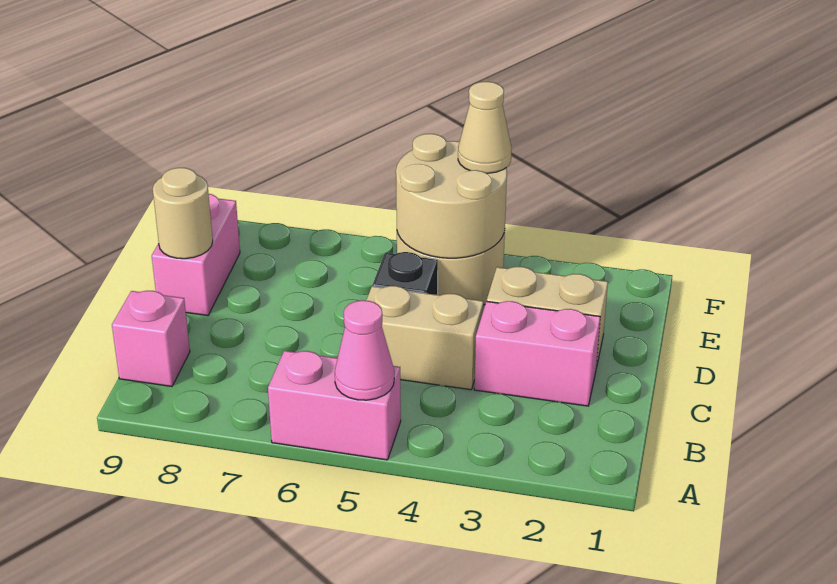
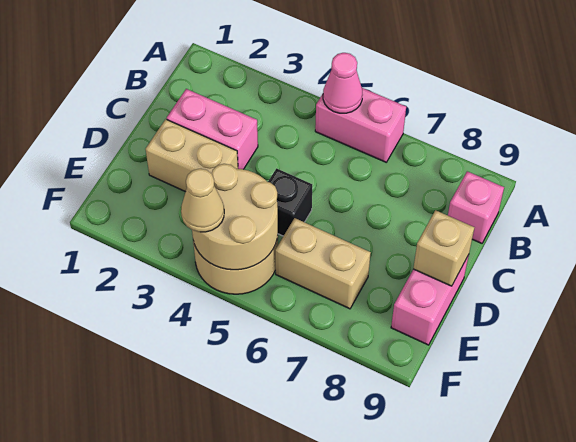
tan 1x2 brick [366,286,483,390] -> tan 1x2 brick moved to [275,218,371,309]
tan 1x1 round brick [153,168,213,259] -> tan 1x1 brick [413,210,474,286]

